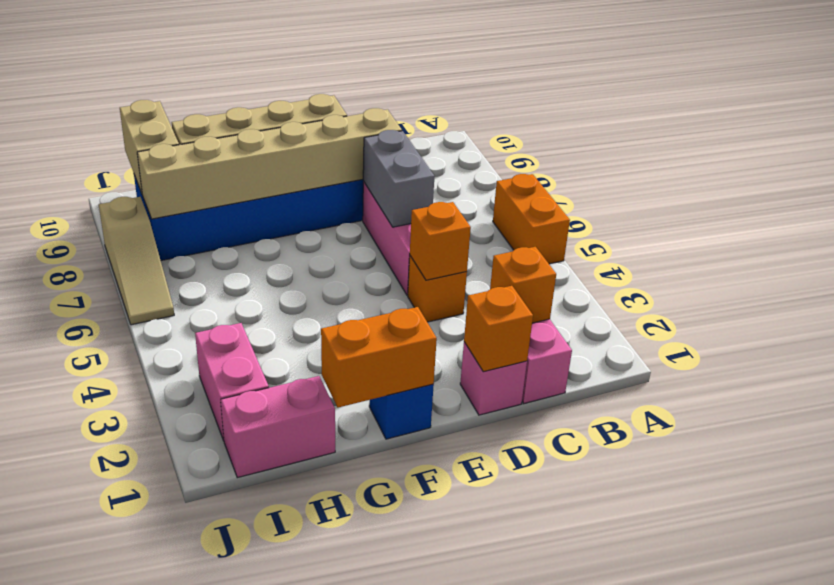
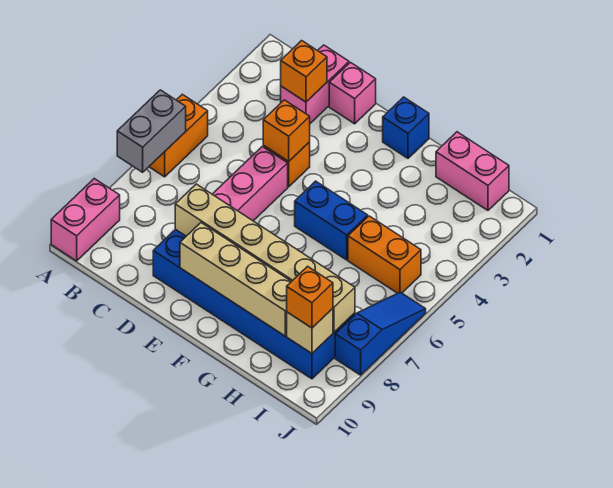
orange 1x1 brick [464,286,533,372] -> orange 1x1 brick moved to [287,266,333,328]
grey 1x2 brick [363,130,434,227] -> grey 1x2 brick moved to [117,90,186,172]
orange 1x2 brick [321,307,437,407] -> orange 1x2 brick moved to [348,216,421,293]
none -> blue 1x2 brick [295,181,368,260]
pink 1x2 brick [195,323,269,441] -> pink 1x2 brick moved to [51,179,120,261]
tan 1x2 brick [120,100,179,193] -> tan 1x1 brick [287,308,333,353]
tan 1x3 slope [99,197,174,325] -> blue 1x3 slope [335,292,426,375]

